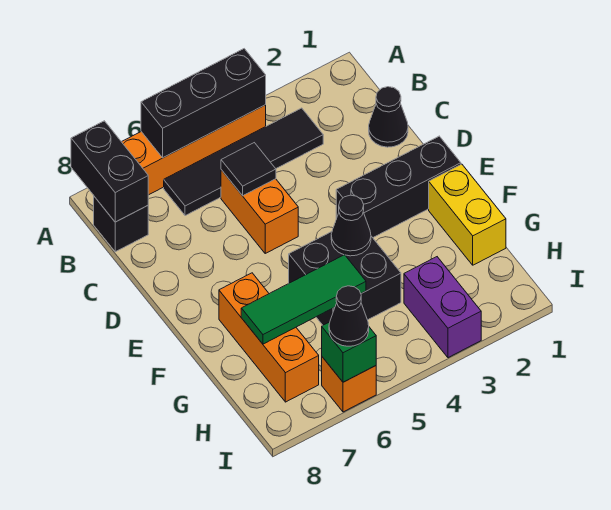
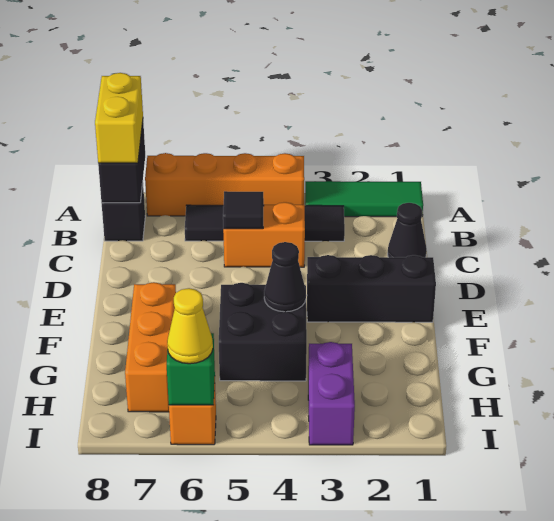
black 1x3 brick [141,49,266,158] -> none
orange 1x2 brick [221,170,298,253] -> orange 1x2 brick turned to [223,202,305,267]
yellow 1x2 brick [429,164,506,265] -> yellow 1x2 brick moved to [95,73,143,163]
green 1x3 tile [241,255,366,344] -> green 1x3 tile moved to [305,181,423,217]
black 1x1 cone [329,286,369,346] -> yellow 1x1 cone [167,288,213,364]

